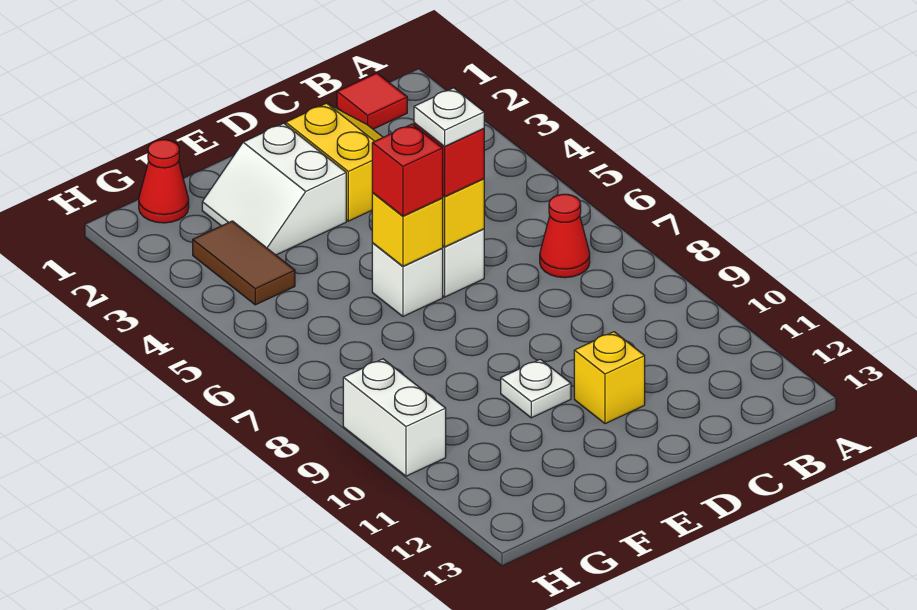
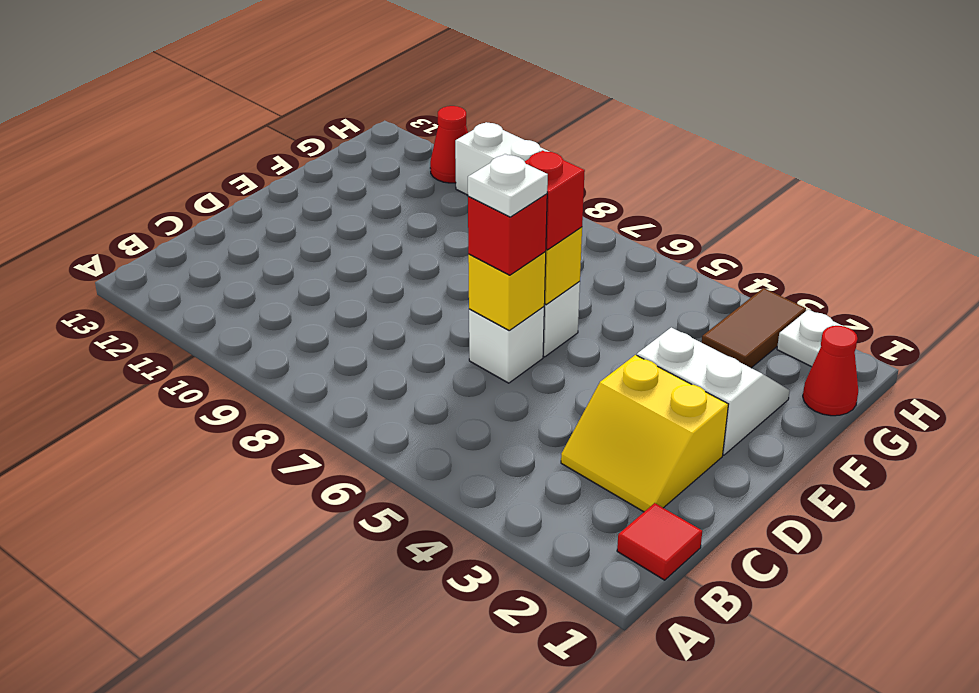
red 1x1 cone [540,194,590,278] -> red 1x1 cone moved to [430,106,468,183]
yellow 1x1 brick [574,332,645,424] -> none
white 1x1 plate [501,359,571,418] -> white 1x1 plate moved to [777,309,842,367]
brown 1x2 tile [193,221,295,305] -> brown 1x2 tile turned to [702,288,806,368]

